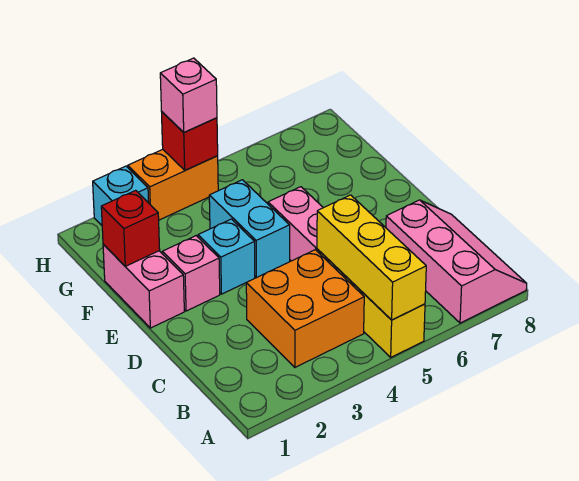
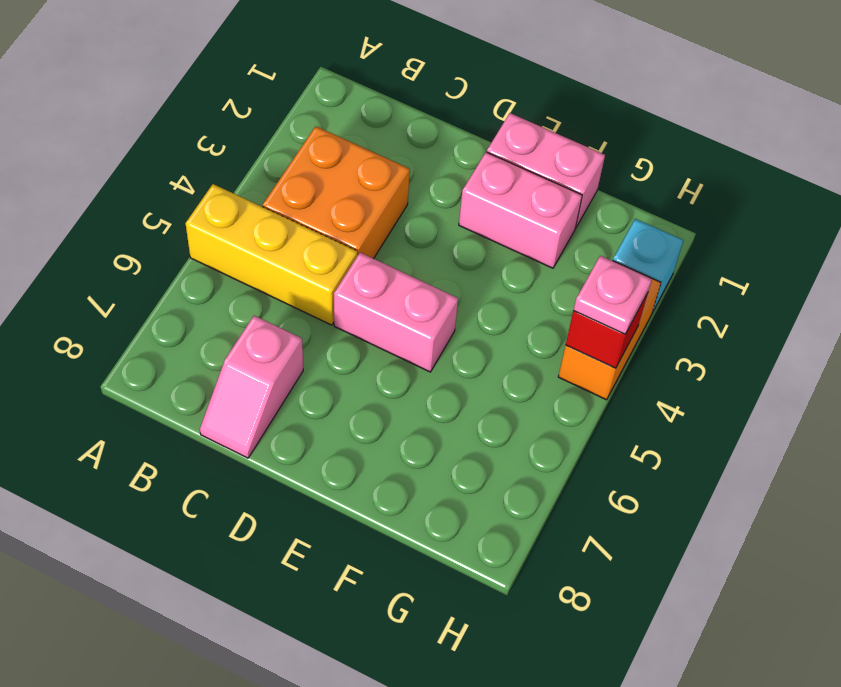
yellow 1x3 brick [317,195,426,320] -> none
pink 2x3 slope [386,200,527,323] -> pink 1x2 slope [200,316,303,458]
pink 1x1 brick [162,236,220,311] -> pink 1x2 brick [459,152,582,268]
cyan 1x1 brick [198,219,255,294] -> none
cyan 1x2 brick [209,180,290,278] -> none
red 1x1 brick [101,190,160,266] -> none
pink 1x1 brick [160,58,217,132] -> pink 1x1 plate [573,256,652,334]

